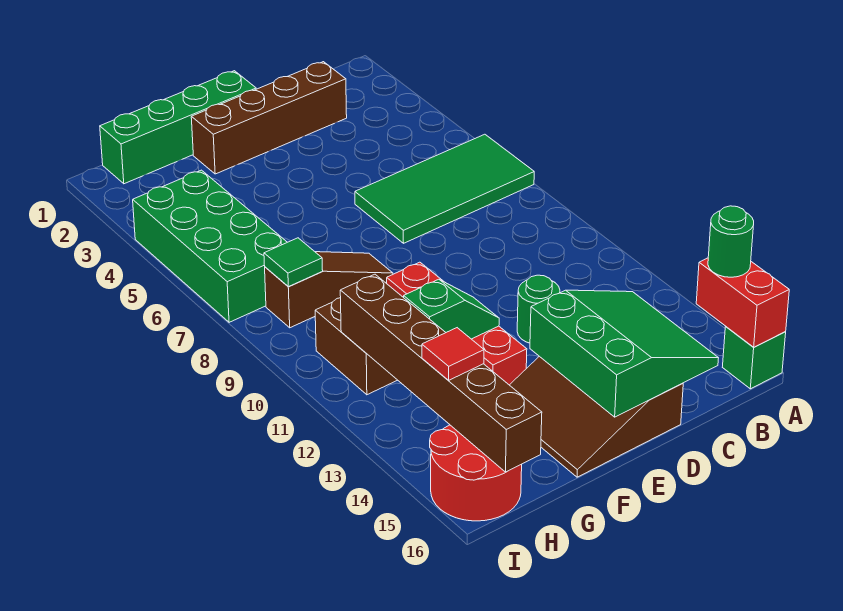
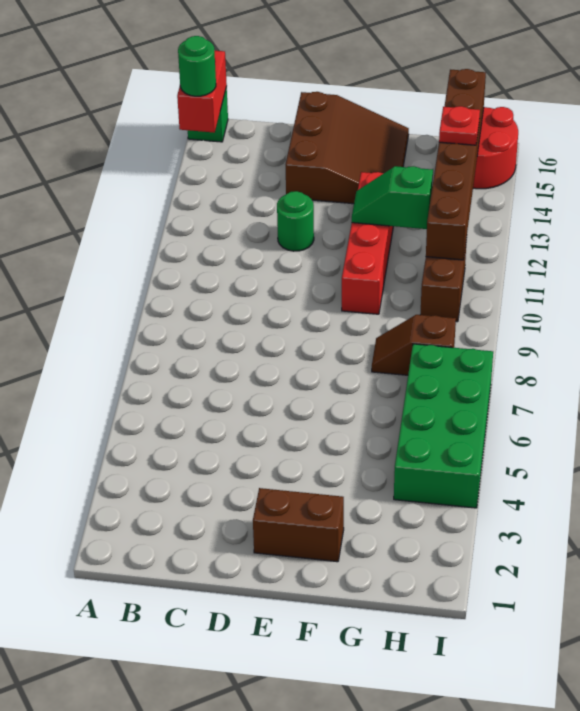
green 2x4 tile [355,134,534,243] -> none
brown 1x4 brick [191,62,347,174] -> brown 1x2 brick [253,488,344,562]
green 3x3 slope [530,290,718,417] -> none
green 1x4 brick [100,71,256,184] -> none
brown 1x3 slope [265,252,393,328] -> brown 1x2 slope [372,315,456,375]
green 1x1 tile [264,238,323,287] -> none
red 1x1 tile [422,328,484,380] -> red 1x1 plate [439,106,480,145]

